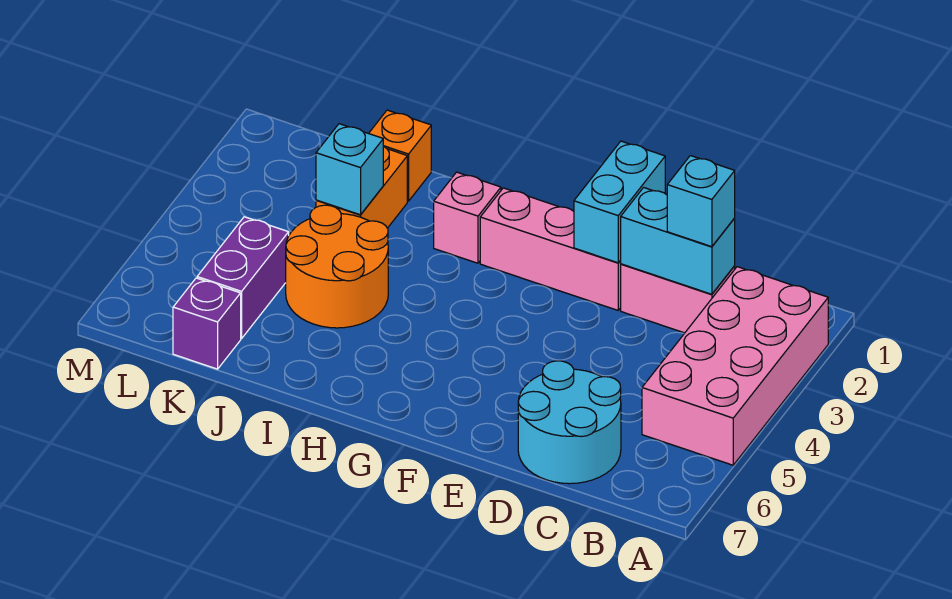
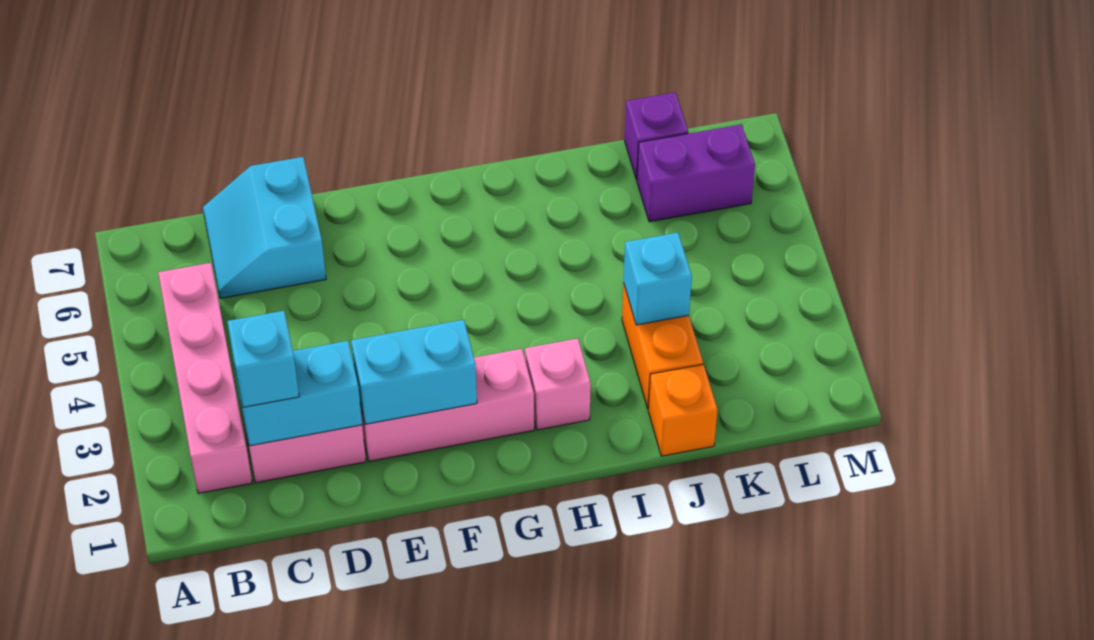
pink 2x4 brick [642,267,828,465] -> pink 1x4 brick [158,263,252,493]
cyan 2x2 round brick [518,361,621,484] -> cyan 2x2 slope [203,157,326,298]
cyan 1x2 brick [574,141,665,263] -> cyan 1x2 brick turned to [351,320,477,424]
orange 2x2 round brick [286,205,388,328] -> none
purple 1x2 brick [197,217,289,339] -> purple 1x2 brick turned to [637,124,755,222]

